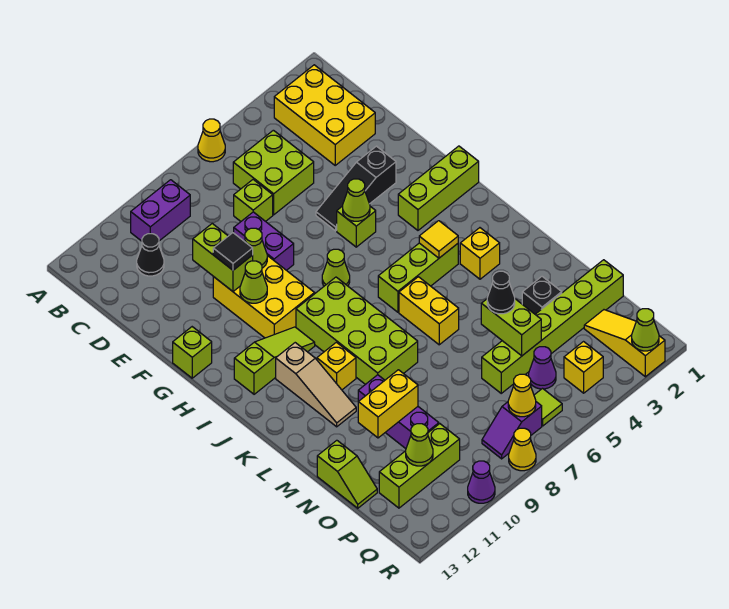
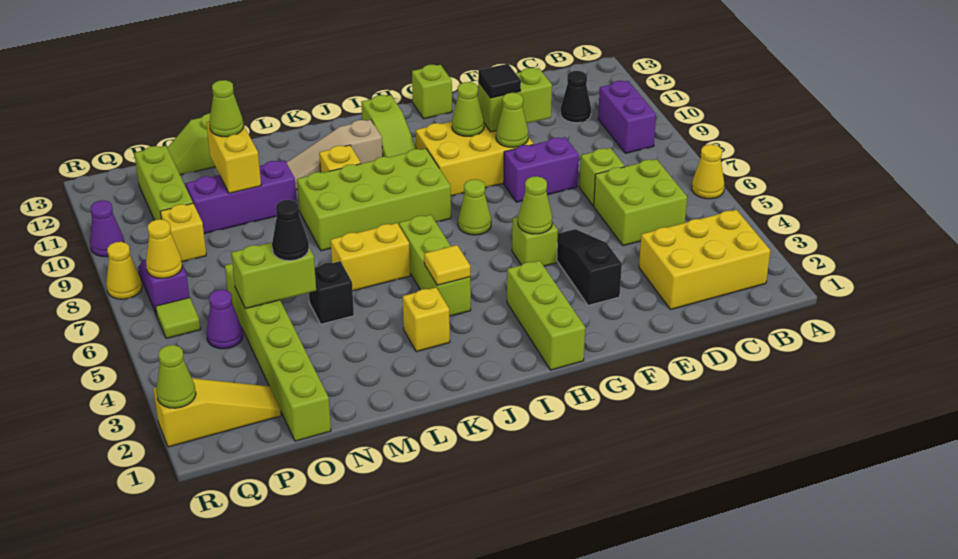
black 1x1 brick [522,277,562,314] -> black 1x1 brick moved to [309,261,354,324]
lime 1x1 cone [406,424,433,466] -> lime 1x1 cone moved to [209,80,244,137]
yellow 1x1 brick [564,342,603,393] -> yellow 1x1 brick moved to [160,203,206,262]

